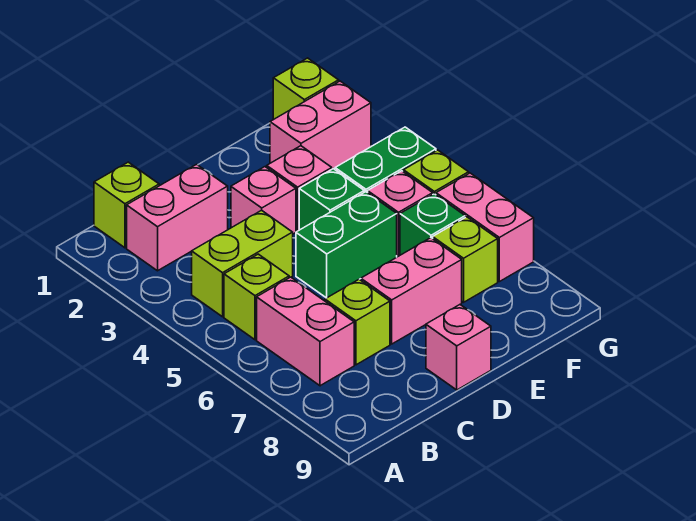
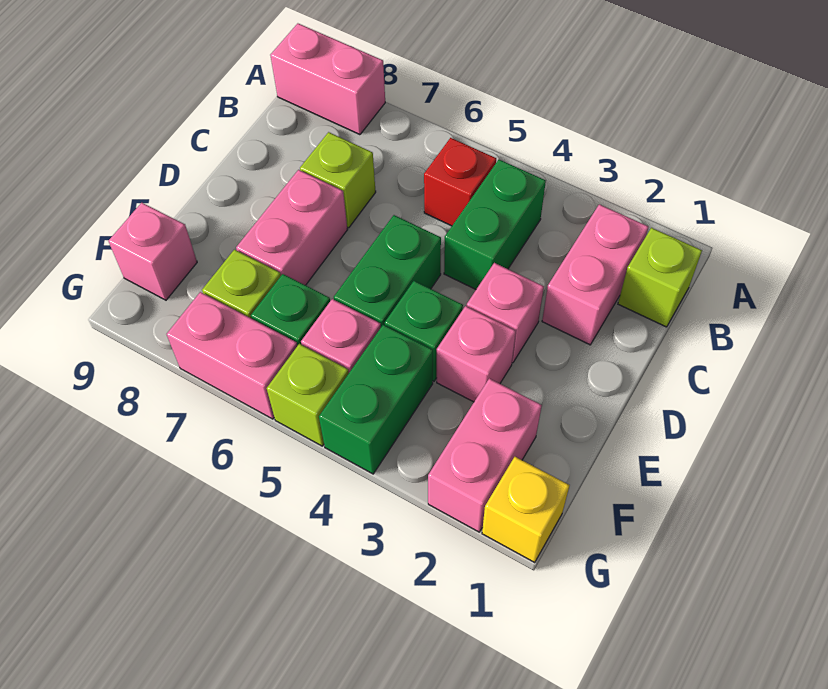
lime 1x2 brick [192,210,293,317] -> green 1x2 brick [444,160,546,289]
lime 1x1 brick [224,254,289,340] -> red 1x1 brick [424,138,496,226]
pink 1x2 brick [257,277,354,386] -> pink 1x2 brick moved to [270,24,385,135]
pink 1x1 brick [426,305,491,390] -> pink 1x1 brick moved to [108,203,197,300]
lime 1x1 brick [273,58,339,120] -> yellow 1x1 brick [482,457,570,563]

